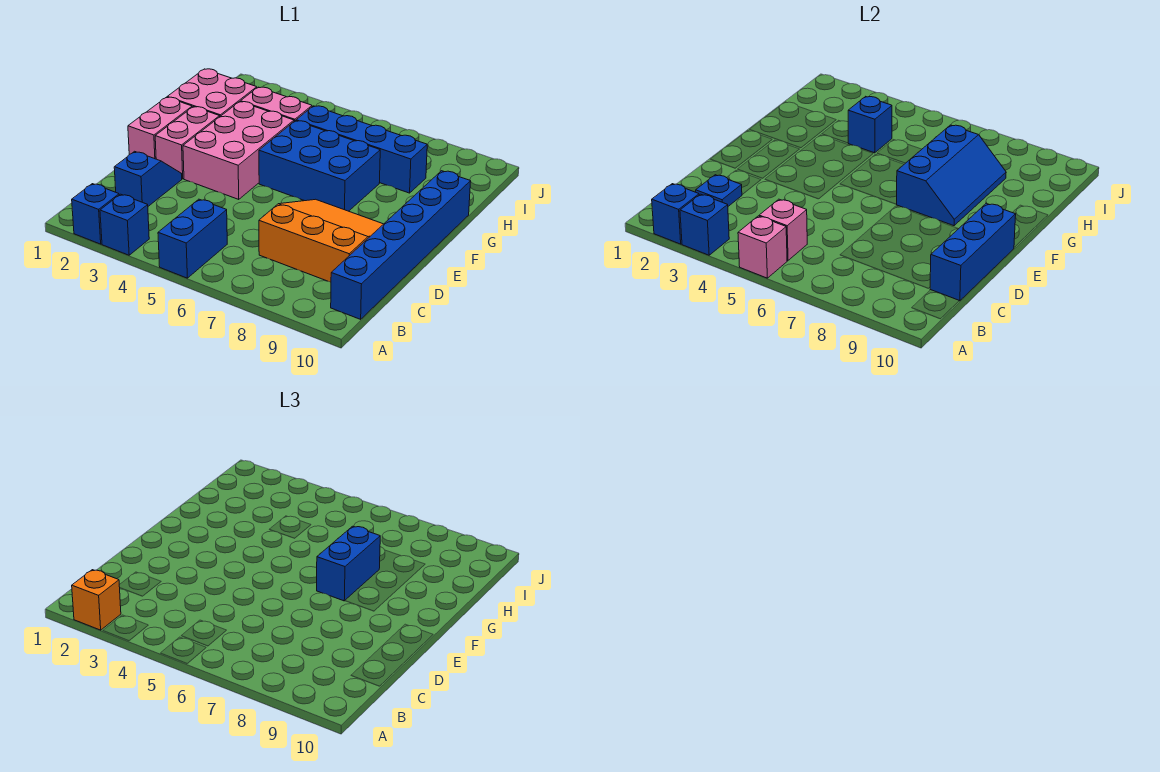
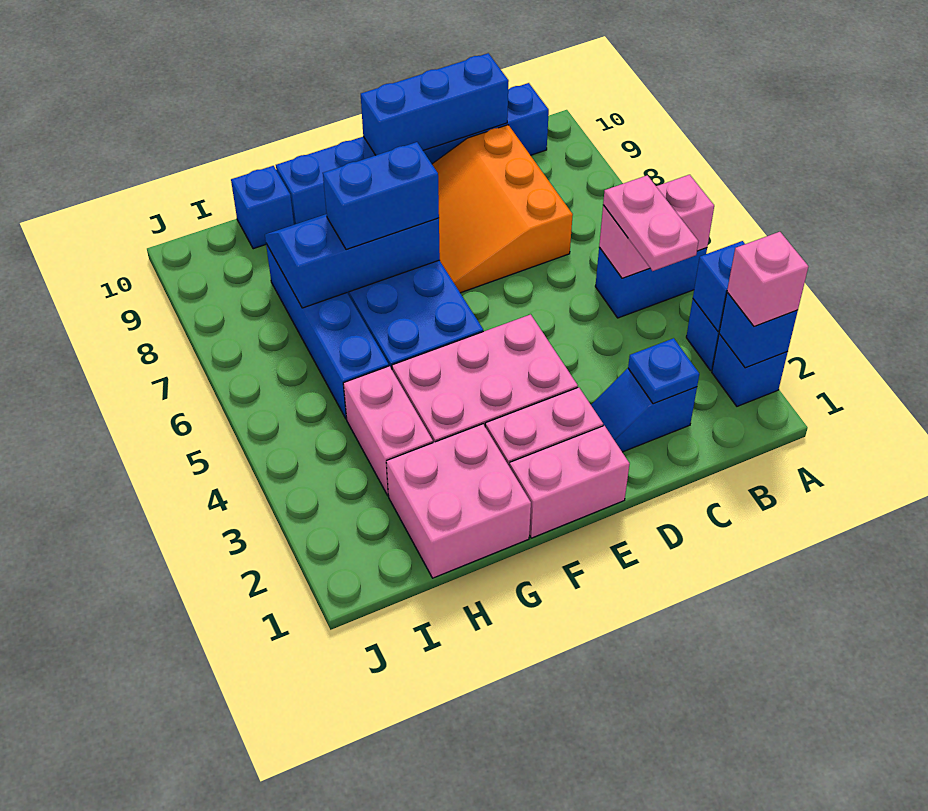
orange 1x1 brick [72,570,121,630] -> pink 1x1 brick [727,232,808,326]
none -> pink 1x2 plate [603,175,698,271]
blue 1x1 brick [848,96,892,153] -> blue 1x1 brick moved to [231,166,294,249]

